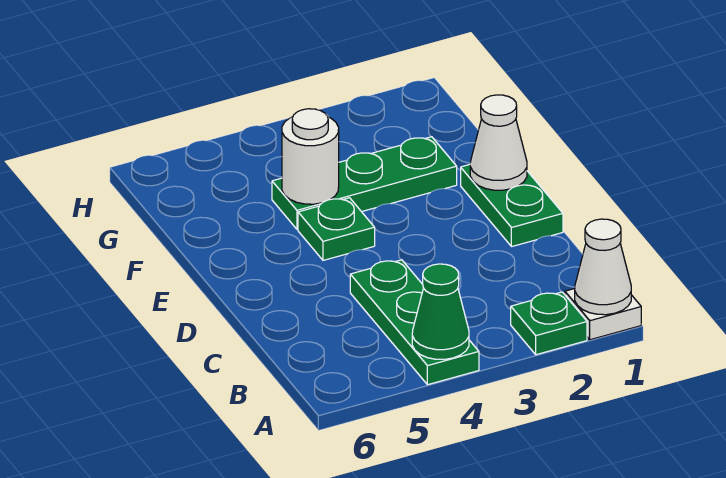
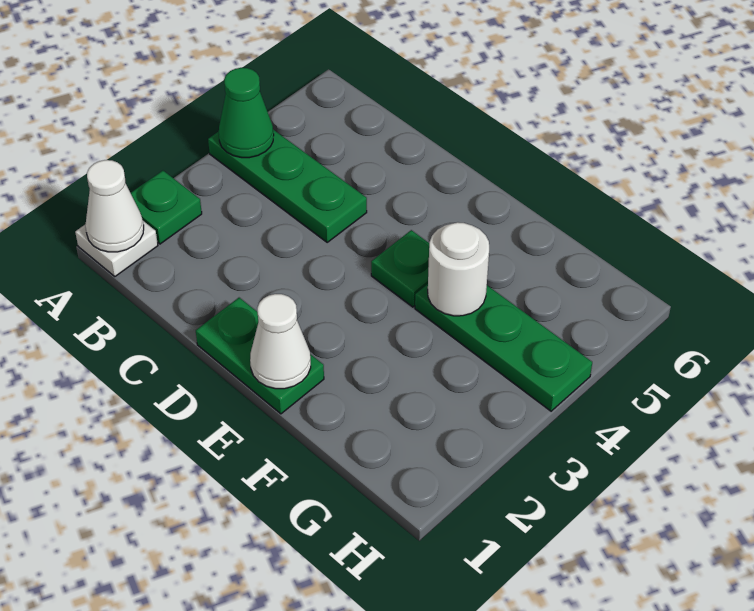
green 1x3 plate [272,137,457,229] -> green 1x3 plate turned to [415,284,592,411]

